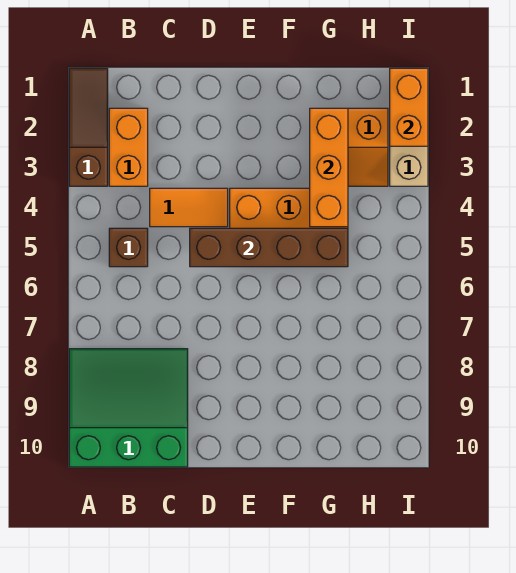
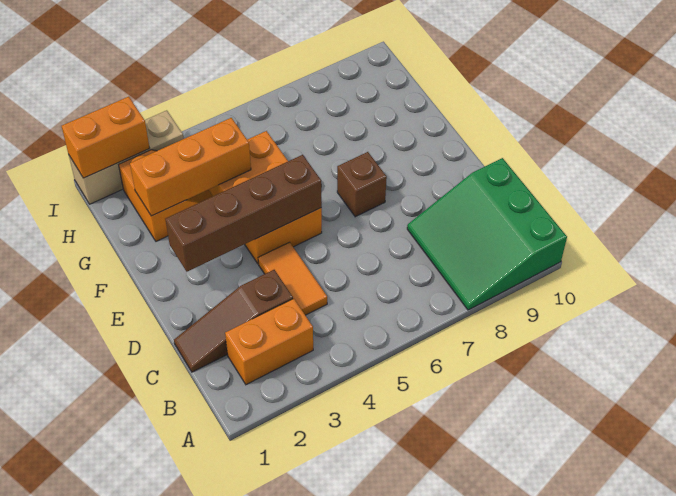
brown 1x3 slope [69,68,108,186] -> brown 1x3 slope moved to [174,270,293,372]
brown 1x1 brick [109,228,148,267] -> brown 1x1 brick moved to [337,152,387,217]
brown 1x4 brick [190,228,348,267] -> brown 1x4 brick turned to [165,155,322,272]

